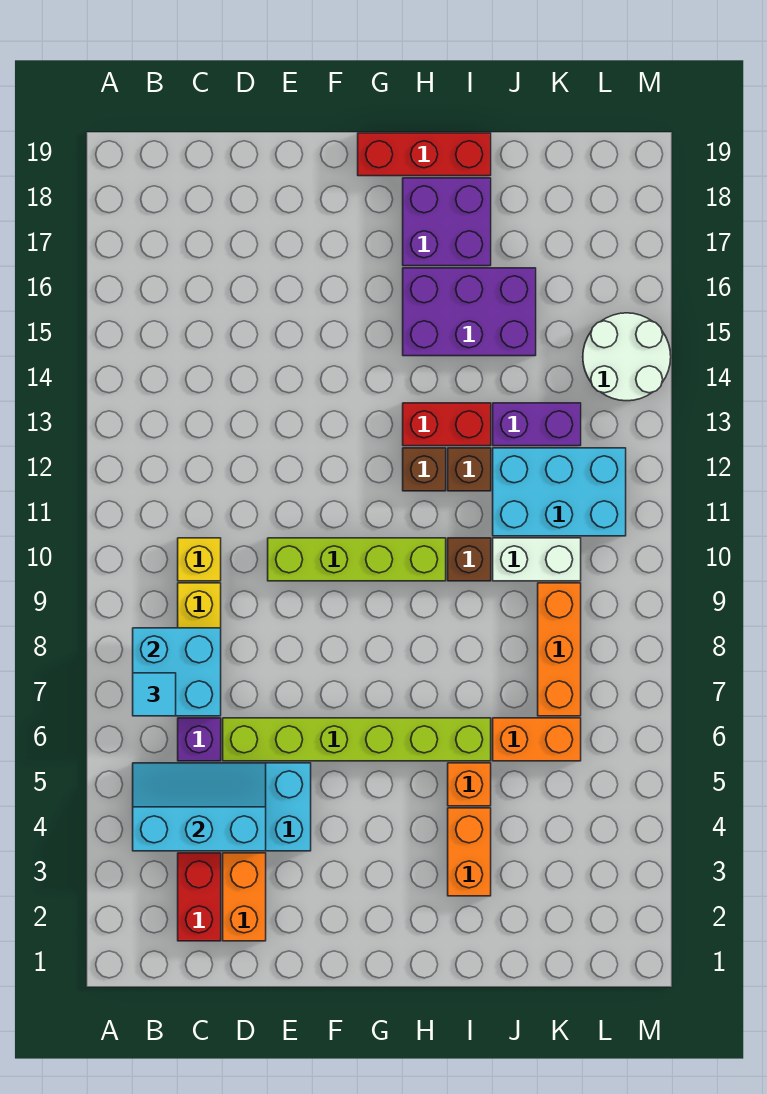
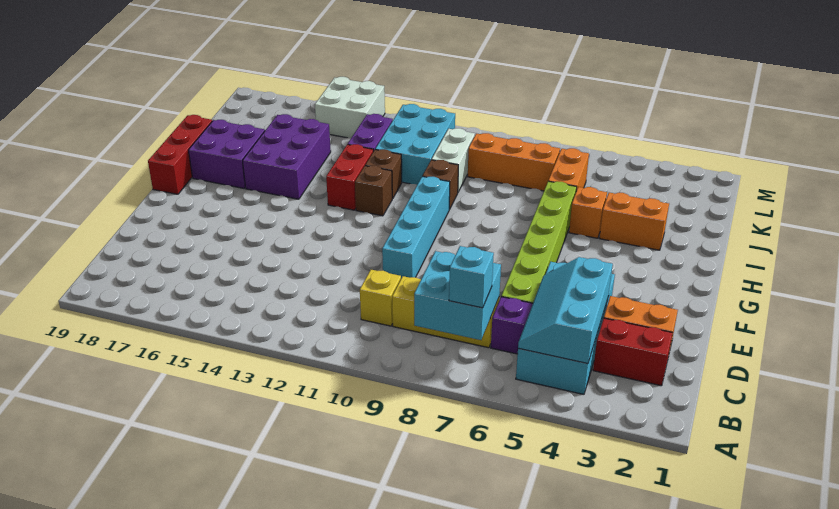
cyan 1x1 tile [133,673,176,716] -> cyan 1x1 brick [449,246,494,308]
lime 1x4 brick [268,538,446,581] -> cyan 1x4 brick [382,176,450,278]
white 2x2 round brick [583,313,671,401] -> white 2x2 brick [315,77,385,138]

